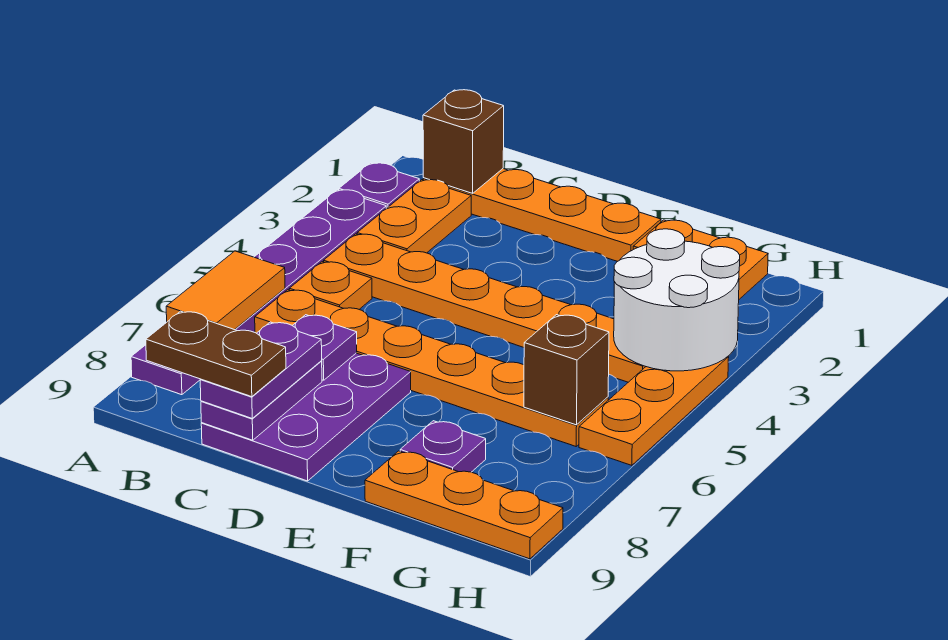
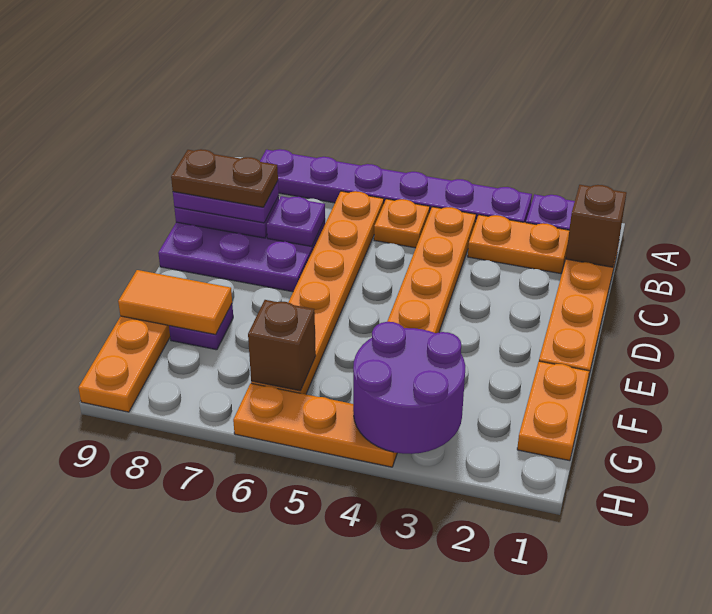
orange 1x2 tile [166,251,285,330] -> orange 1x2 tile moved to [118,270,232,335]
brown 1x2 plate [146,311,286,397] -> brown 1x2 plate turned to [171,149,278,207]
white 2x2 round brick [614,229,740,371] -> purple 2x2 round brick [353,322,465,454]

